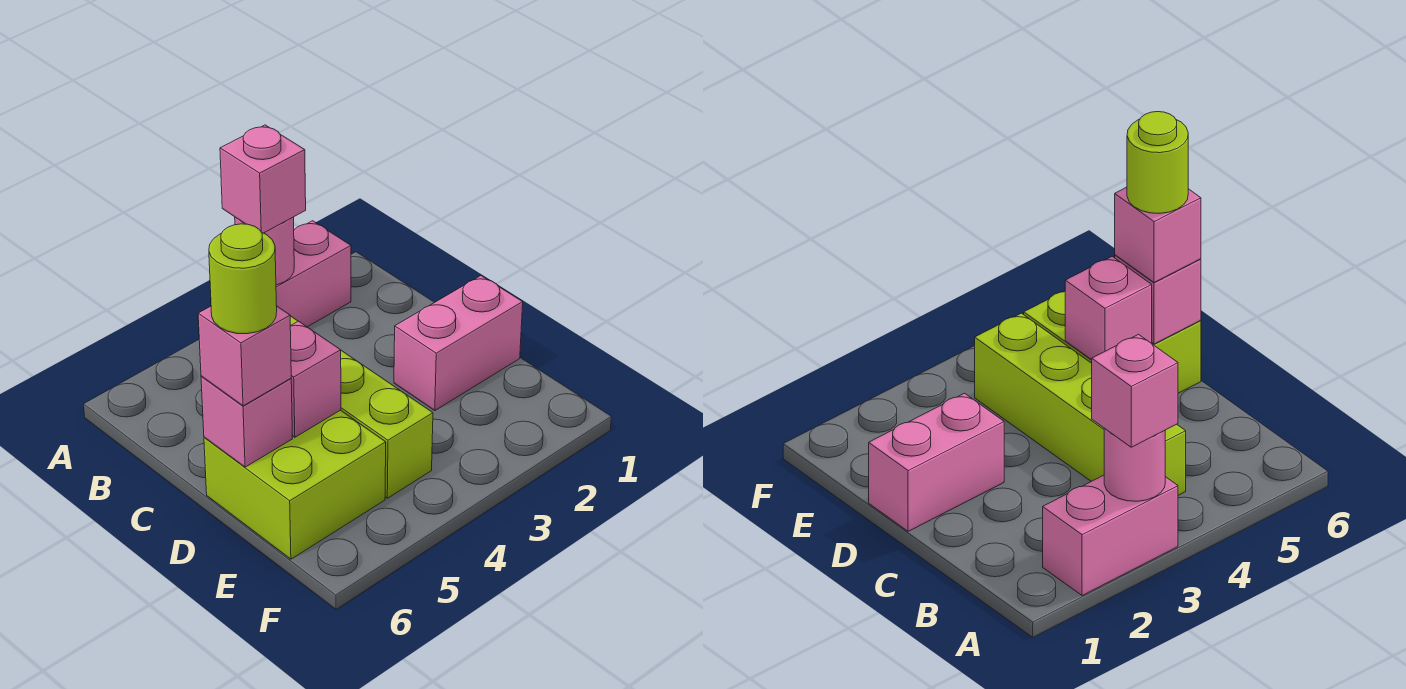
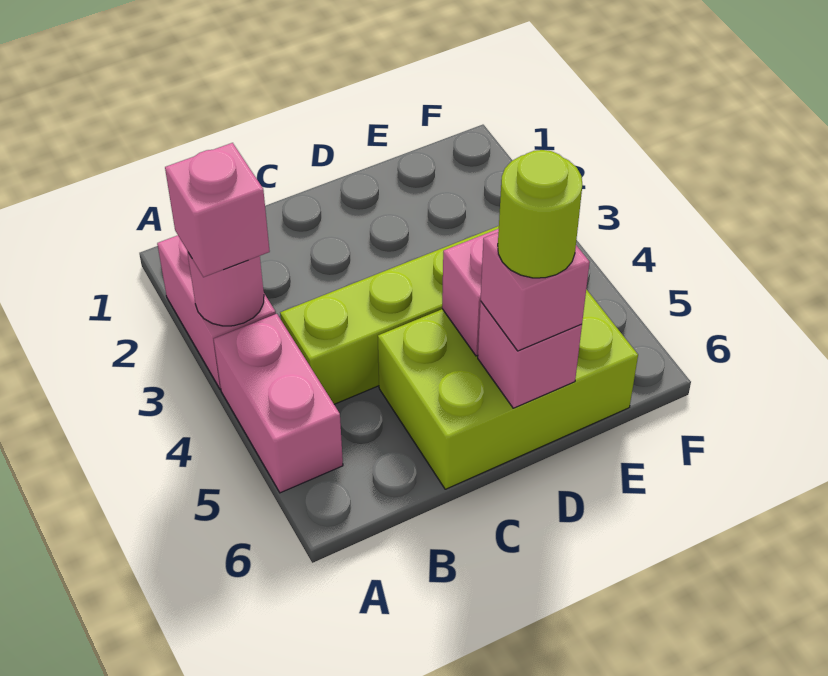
pink 1x2 brick [394,276,523,411] -> pink 1x2 brick moved to [214,314,343,493]
lime 2x2 brick [204,410,386,559] -> lime 2x3 brick [378,289,638,489]

